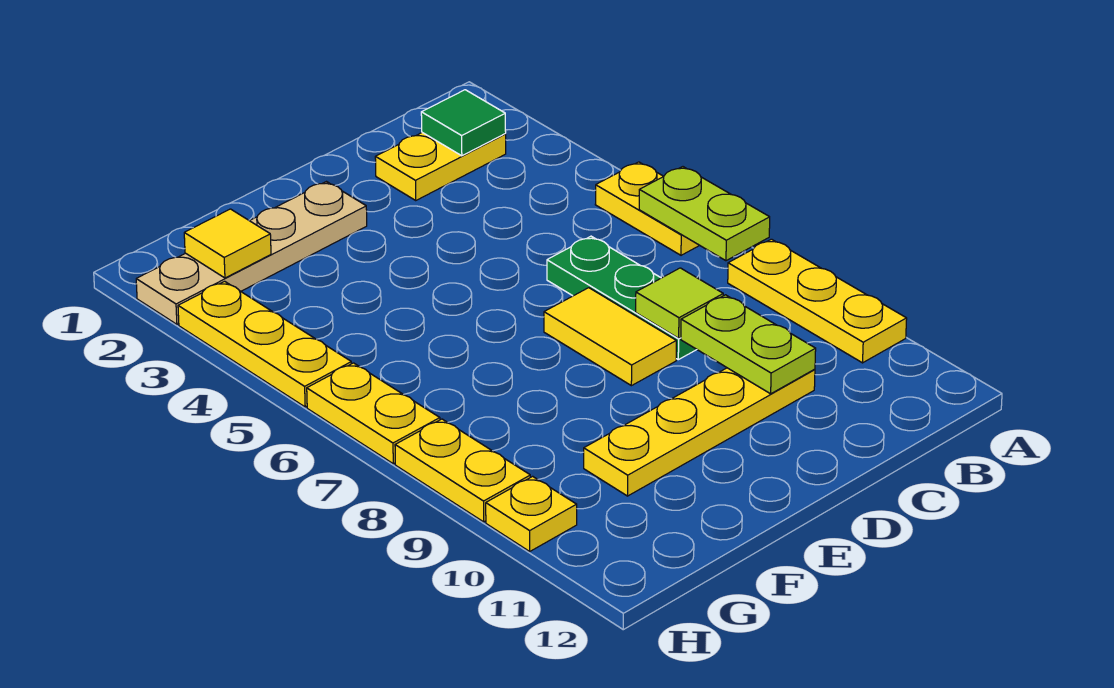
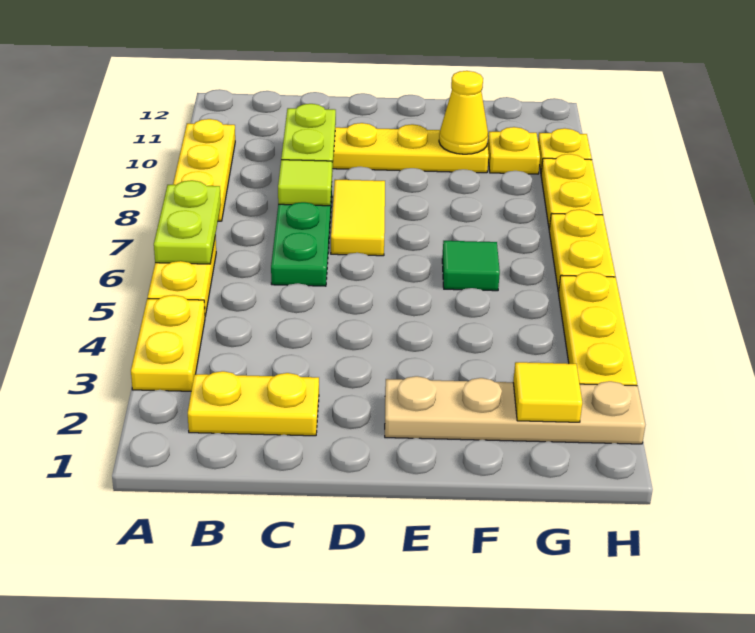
none -> yellow 1x2 plate [131,295,205,391]
green 1x1 tile [421,90,506,156] -> green 1x1 tile moved to [442,241,500,291]
none -> yellow 1x1 cone [439,71,488,154]
none -> yellow 1x1 plate [488,127,540,174]

